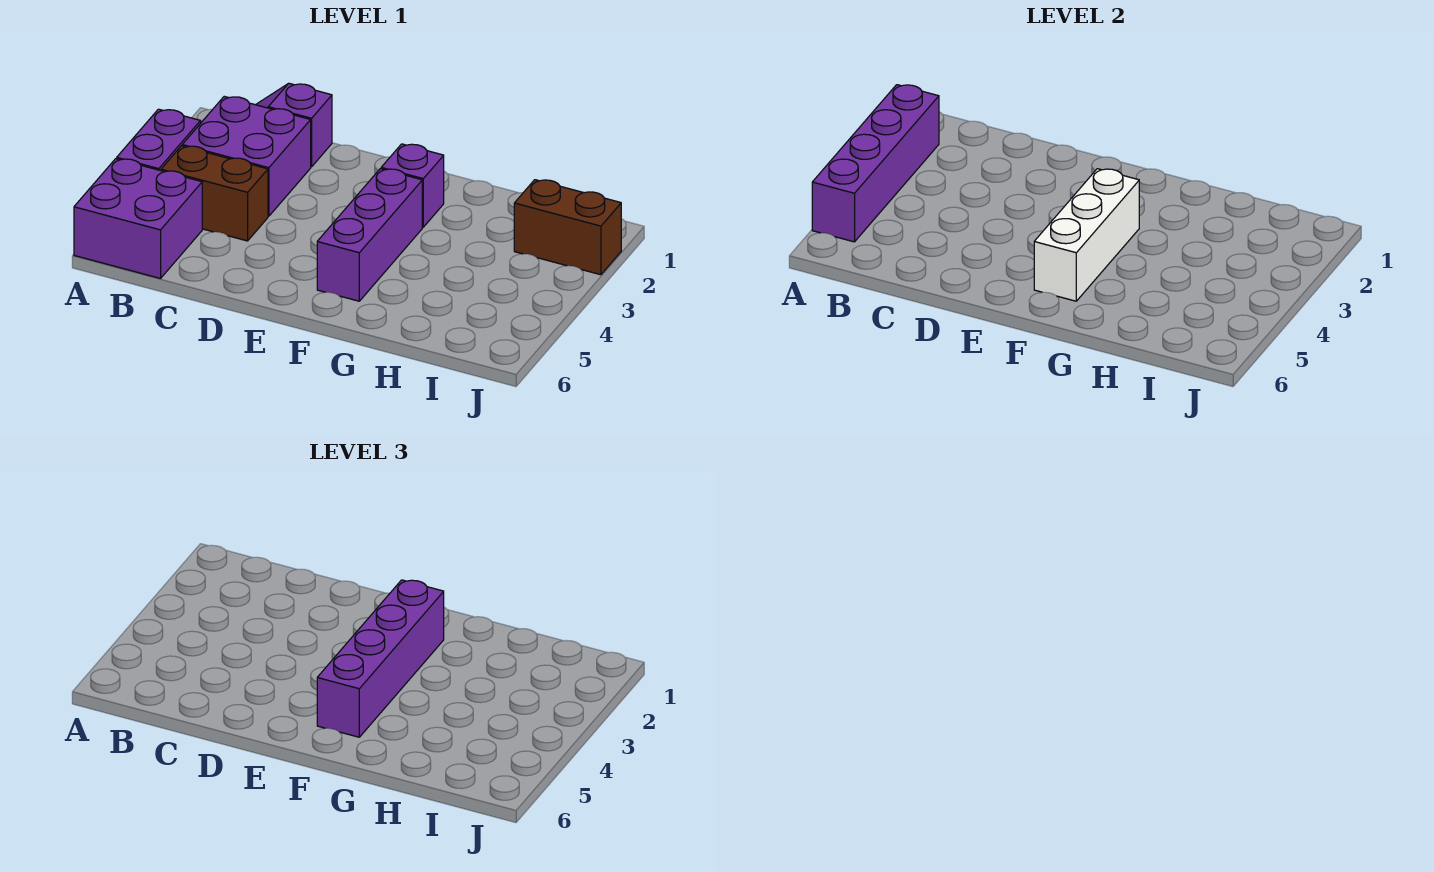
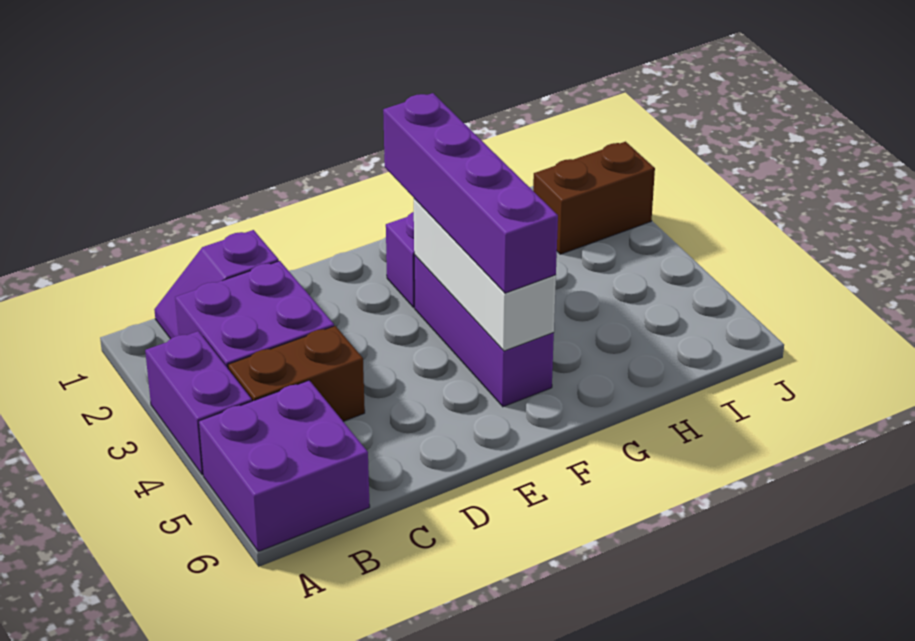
purple 1x4 brick [812,85,939,242] -> none

